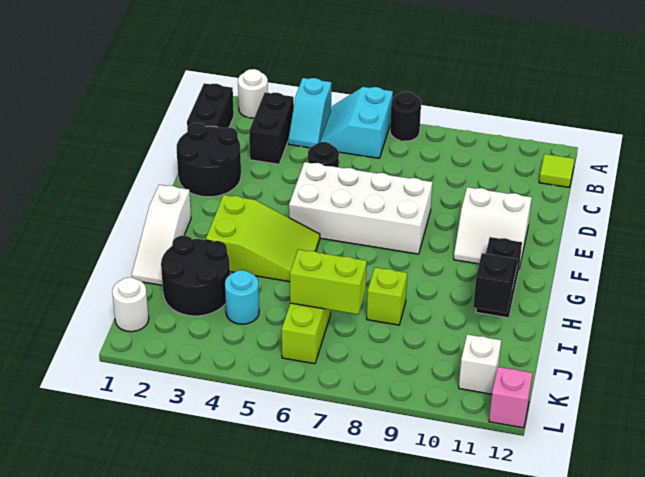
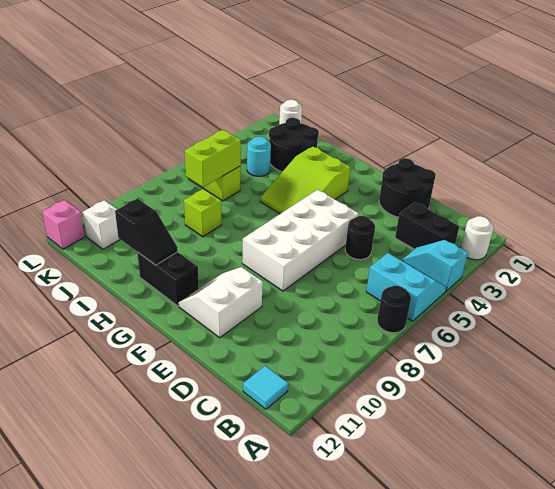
black 1x2 brick [187,83,234,128] -> none
lime 1x1 tile [539,154,575,187] -> cyan 1x1 tile [243,366,288,409]
white 1x3 slope [132,185,191,285] -> none

